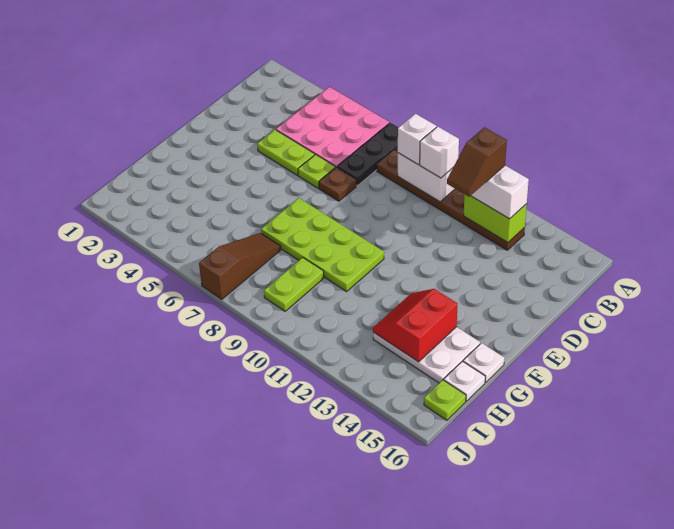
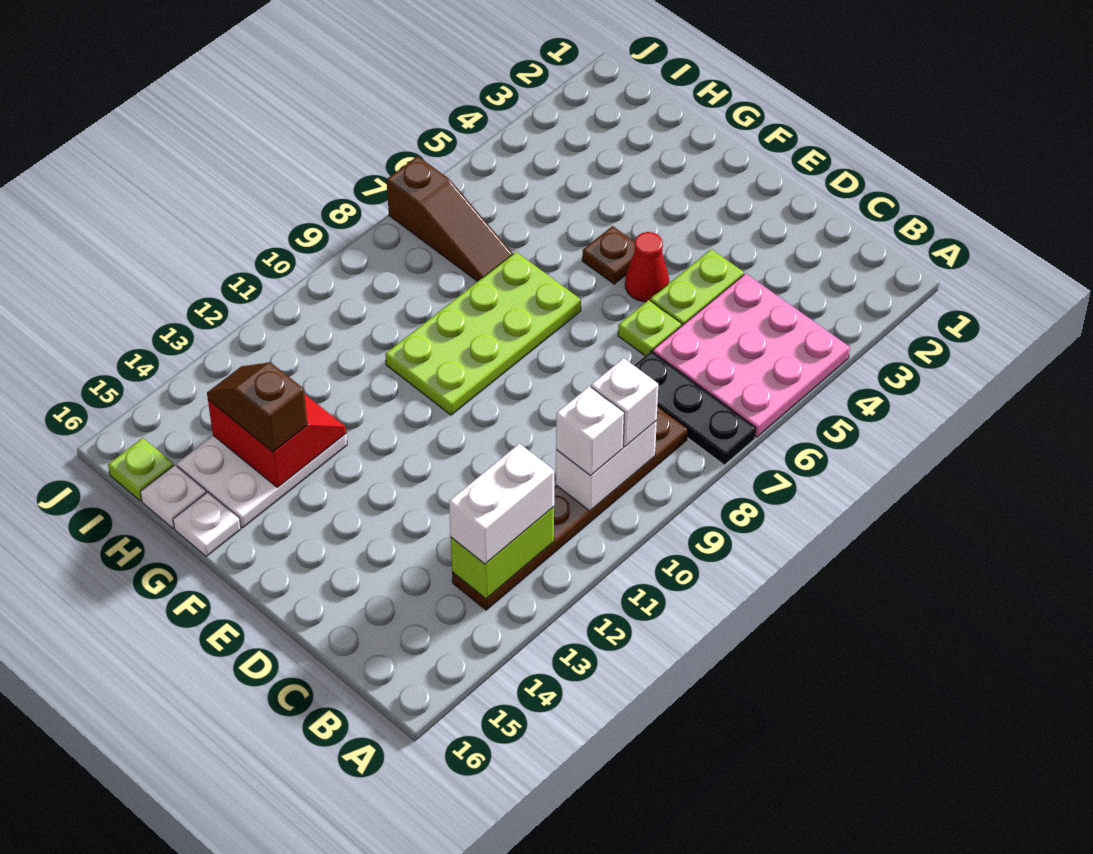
brown 1x2 slope [447,127,507,197] -> brown 1x2 slope moved to [207,362,308,452]
brown 1x1 plate [319,167,356,201] -> brown 1x1 plate moved to [582,226,635,284]
none -> red 1x1 cone [625,232,669,302]
lime 1x2 plate [264,258,324,311] -> none

